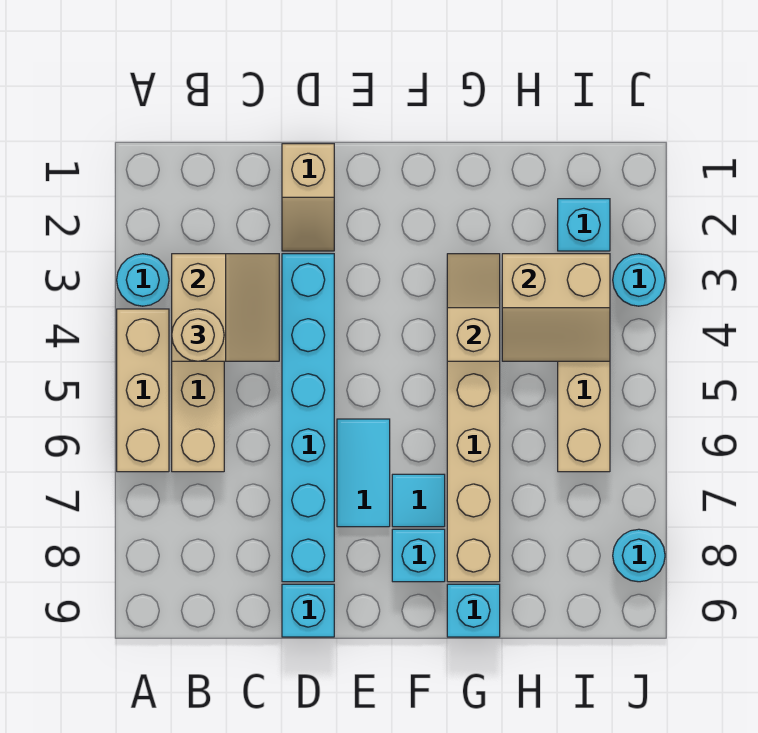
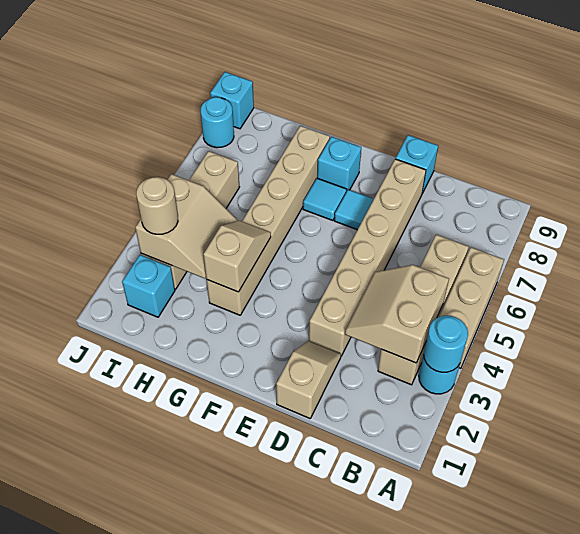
tan 1x1 round brick [172,309,224,361] -> tan 1x1 round brick moved to [136,177,178,234]
cyan 1x6 brick [282,254,334,582] -> tan 1x6 brick [309,159,426,356]
cyan 1x2 tile [337,419,390,527] -> cyan 1x1 tile [335,190,374,230]
tan 1x2 slope [447,254,500,361] -> tan 1x2 slope turned to [203,221,271,292]
cyan 1x1 brick [447,584,500,637] -> cyan 1x1 brick moved to [210,72,254,129]
tan 2x2 slope [502,254,610,361] -> tan 2x2 slope turned to [135,174,238,278]
cyan 1x1 round brick [613,254,665,306] -> cyan 1x1 round brick moved to [424,316,468,372]

